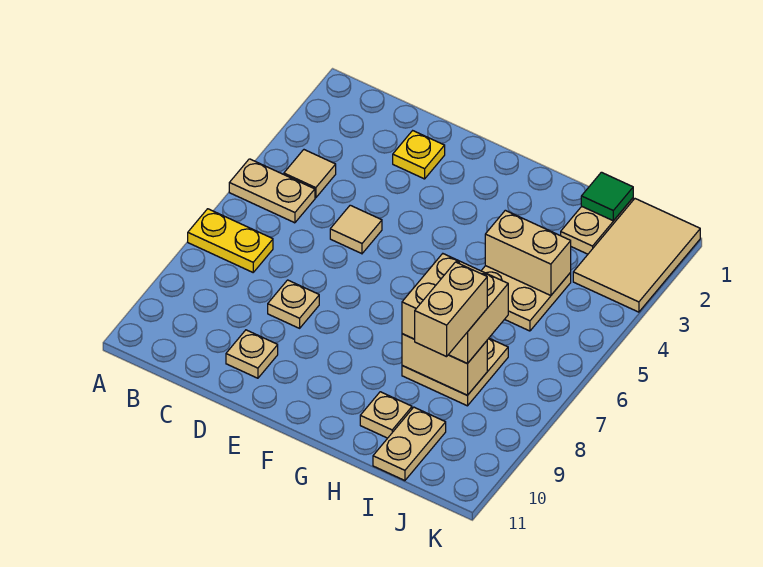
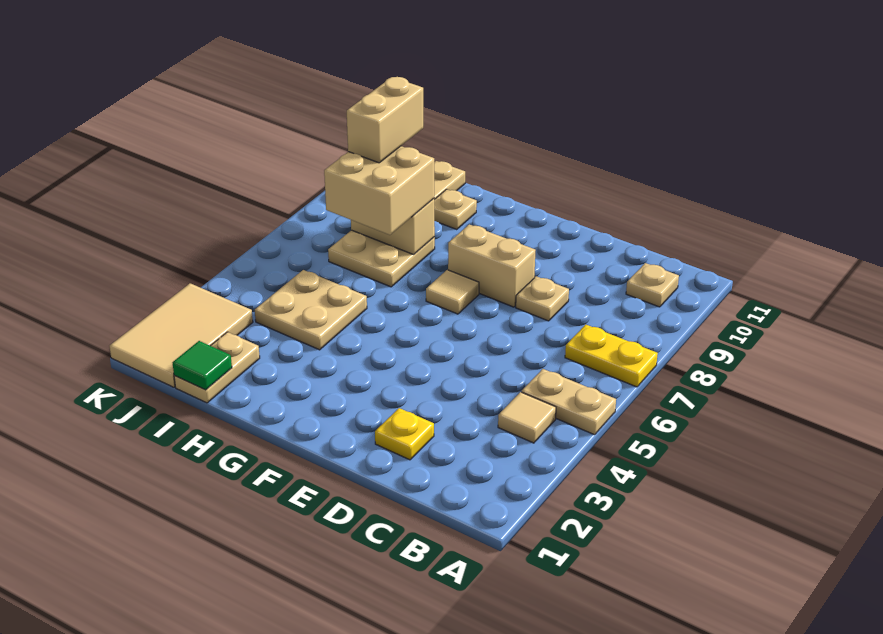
tan 1x1 tile [330,205,382,254] -> tan 1x1 tile moved to [426,270,479,314]
tan 1x1 plate [226,330,278,378] -> tan 1x1 plate moved to [626,263,679,307]
tan 1x2 brick [485,210,571,296] -> tan 1x2 brick moved to [448,224,536,307]

